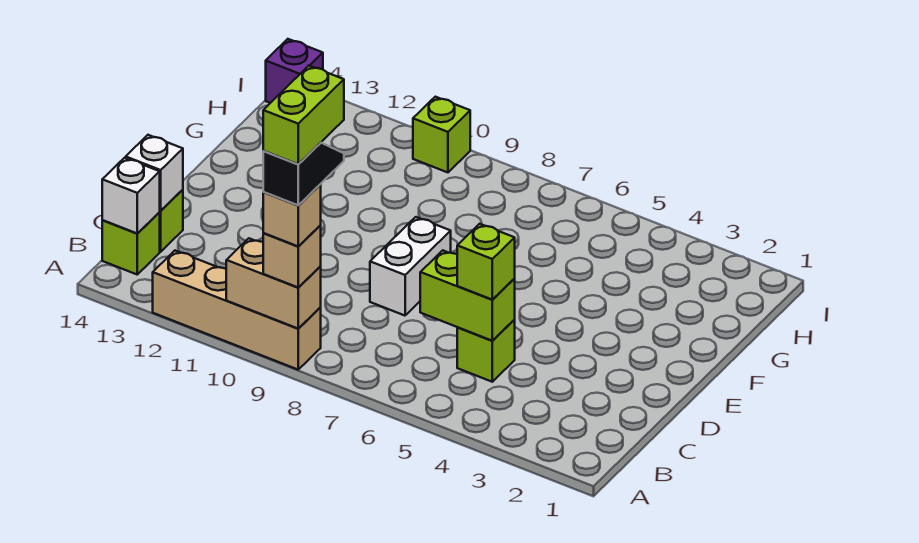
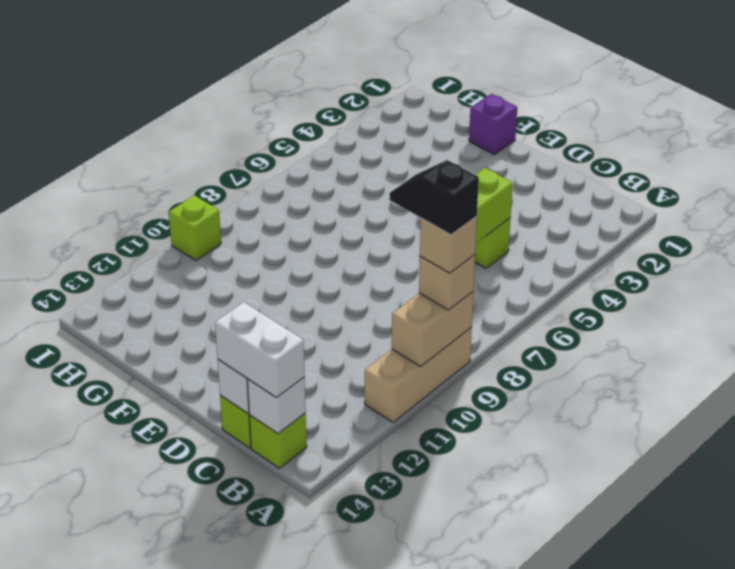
tan 1x4 brick [153,251,321,370] -> tan 1x3 brick [365,327,472,422]
lime 1x2 brick [263,66,344,164] -> none
lime 1x1 brick [457,224,515,299] -> none
white 1x2 brick [370,217,451,316] -> white 1x2 brick moved to [215,302,305,397]
purple 1x1 brick [266,39,323,103] -> purple 1x1 brick moved to [469,94,517,155]

